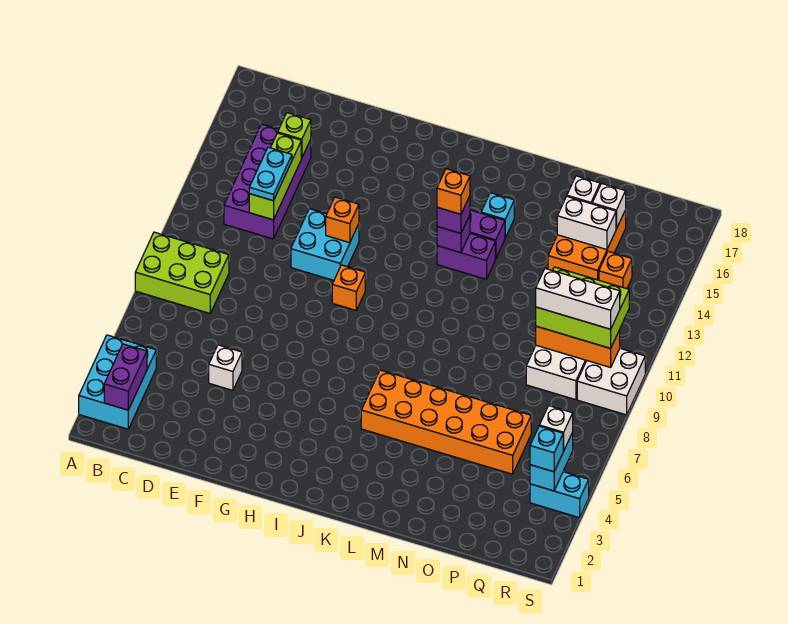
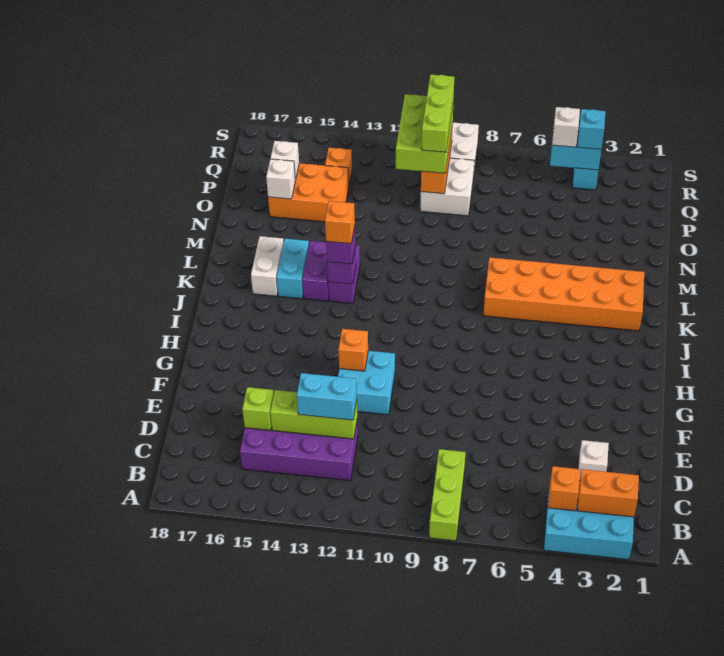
lime 2x3 brick [135,232,229,313] -> lime 1x3 brick [429,449,465,541]
purple 1x2 brick [104,344,147,410] -> orange 1x2 brick [577,469,639,517]
cyan 1x2 plate [249,147,292,201] -> cyan 1x2 brick [297,373,357,420]
white 1x1 brick [209,345,242,390] -> white 1x1 brick moved to [578,440,609,480]
orange 1x1 brick [332,265,365,310] -> orange 1x1 brick moved to [548,466,580,511]
orange 2x6 brick [361,370,531,474] -> orange 2x6 brick turned to [483,257,644,331]
cyan 1x1 brick [481,193,514,238] -> cyan 1x2 brick [277,239,309,299]
white 1x2 brick [557,196,616,250] -> white 1x2 brick moved to [251,236,284,296]
white 1x3 brick [536,269,620,329] -> lime 1x3 brick [421,75,454,152]

